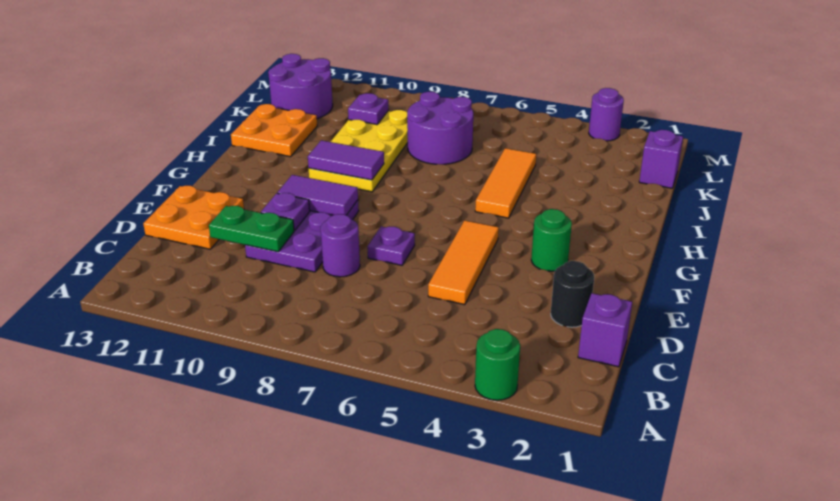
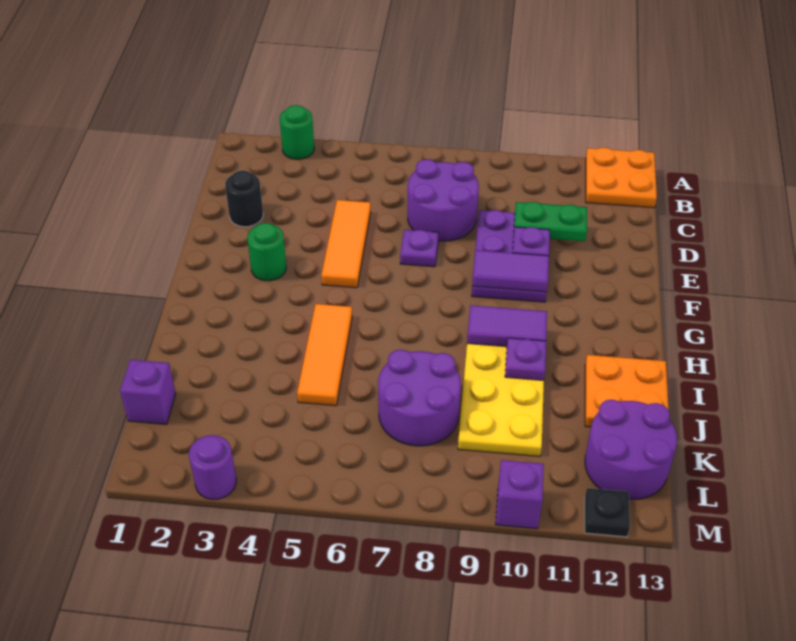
purple 1x1 brick [578,293,632,367] -> purple 1x1 brick moved to [496,460,544,529]
purple 1x1 round brick [321,214,360,277] -> purple 2x2 round brick [408,159,479,241]
orange 2x2 plate [143,186,244,249] -> orange 2x2 plate moved to [586,148,657,208]
purple 1x1 plate [348,93,388,125] -> purple 1x1 plate moved to [505,338,546,380]
none -> black 1x1 plate [585,488,630,537]

